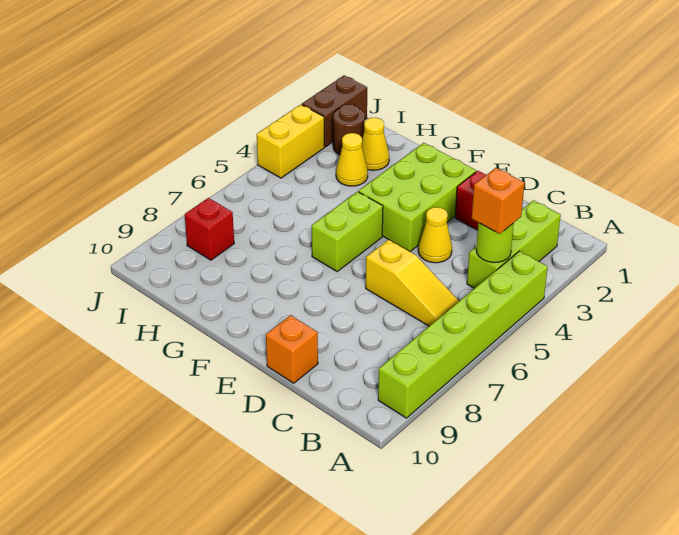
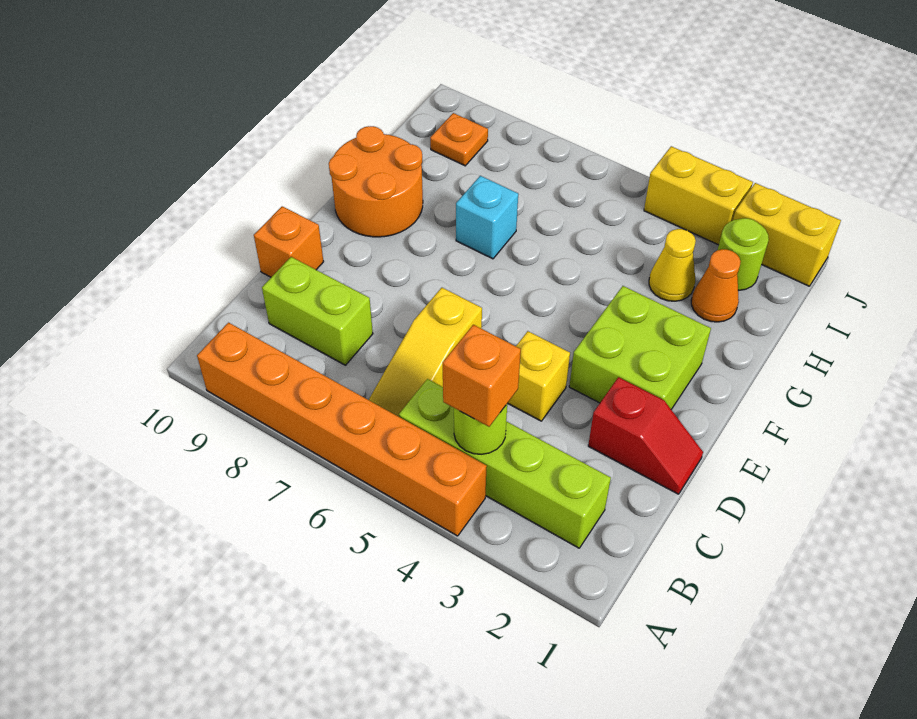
lime 1x6 brick [378,251,548,418] -> orange 1x6 brick [197,323,487,536]
lime 1x3 brick [467,200,561,288] -> lime 1x4 brick [399,379,611,548]
yellow 1x1 cone [418,207,452,263] -> yellow 1x1 brick [508,331,570,421]
lime 2x3 brick [358,143,476,251] -> lime 2x2 brick [569,286,711,409]
lime 1x2 brick [312,192,383,271] -> lime 1x2 brick moved to [262,257,373,365]
none -> orange 2x2 round brick [329,126,423,237]
none -> cyan 1x1 brick [456,176,518,259]
yellow 1x1 cone [362,118,389,170] -> orange 1x1 cone [691,249,741,322]
brown 1x1 round brick [333,104,365,155] -> lime 1x1 round brick [718,218,769,290]
red 1x1 brick [185,198,234,260] -> none
none -> orange 1x1 plate [430,113,488,166]
brown 1x2 brick [302,75,367,147] -> yellow 1x2 brick [733,183,841,286]

